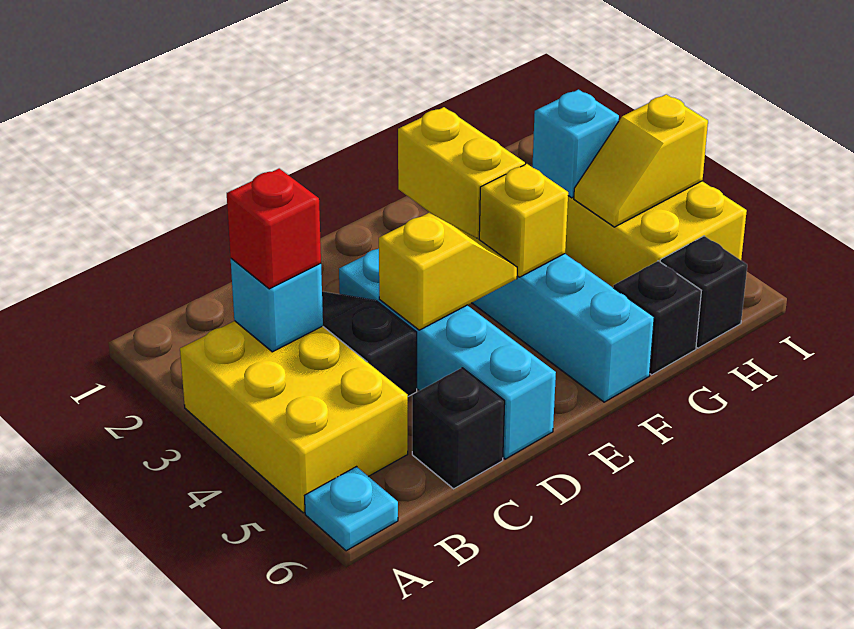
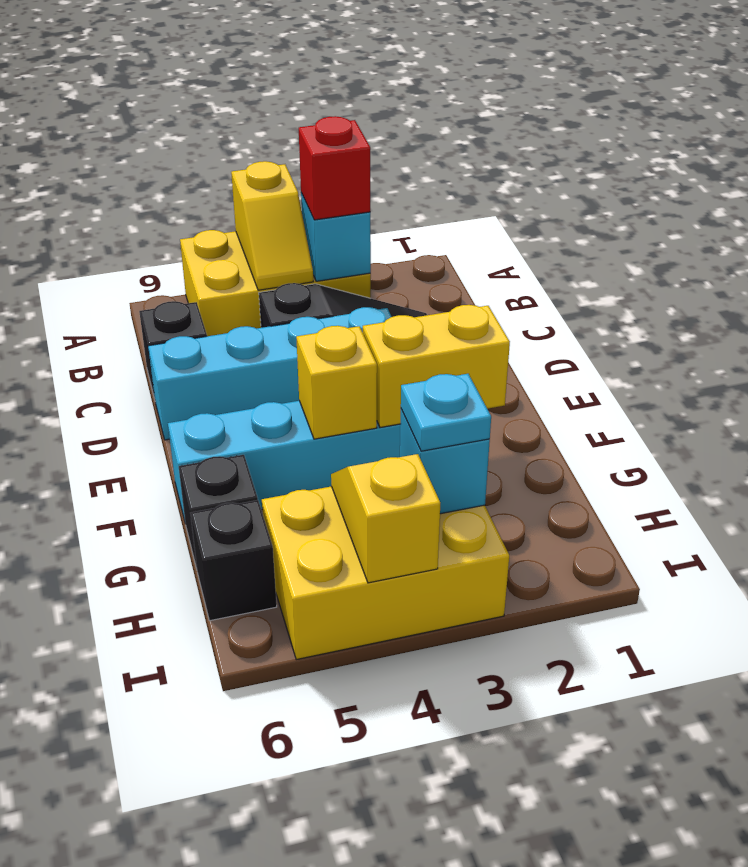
cyan 1x1 plate [305,467,398,551] -> cyan 1x1 plate moved to [401,374,491,451]
yellow 1x2 slope [379,213,517,330] -> yellow 1x2 slope moved to [231,161,313,290]

